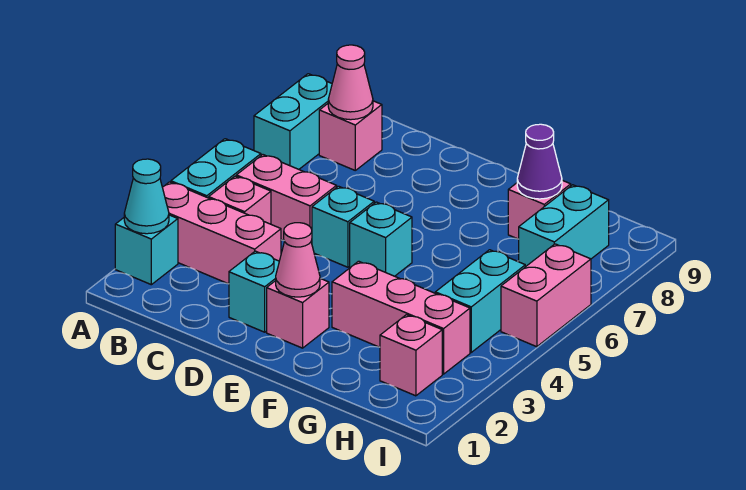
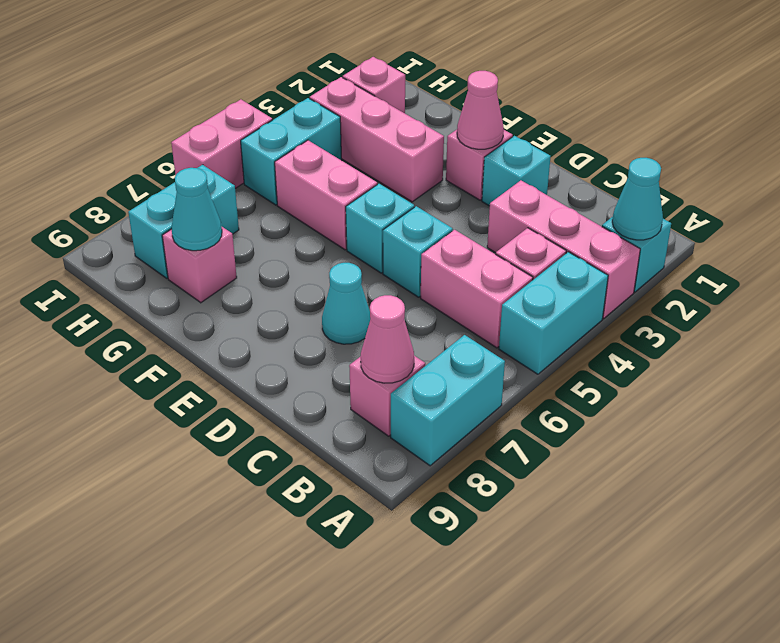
none -> cyan 1x1 cone [322,263,370,344]
none -> pink 1x2 brick [275,140,377,250]
purple 1x1 cone [517,124,562,199] -> cyan 1x1 cone [172,168,222,251]

